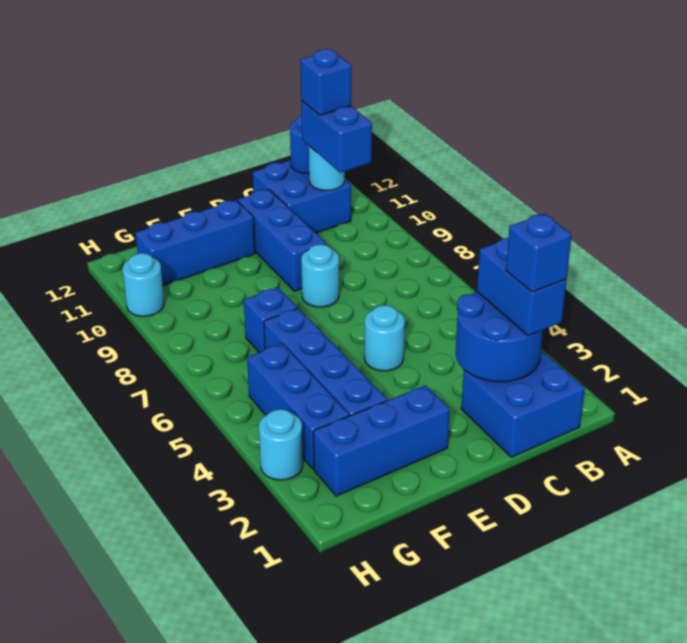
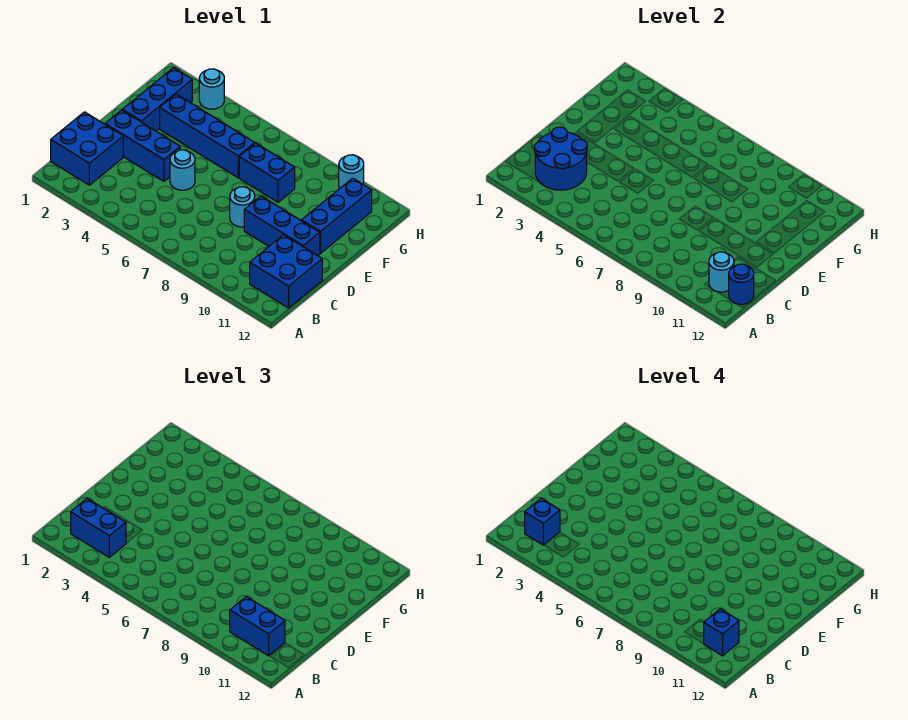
blue 1x1 brick [244,287,297,352] -> blue 1x2 brick [239,143,295,202]
blue 1x3 brick [247,344,349,469] -> blue 1x3 brick moved to [105,110,180,181]

